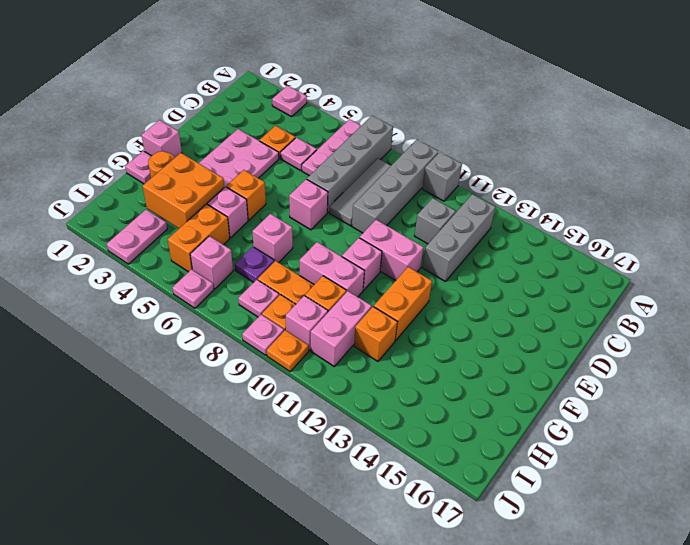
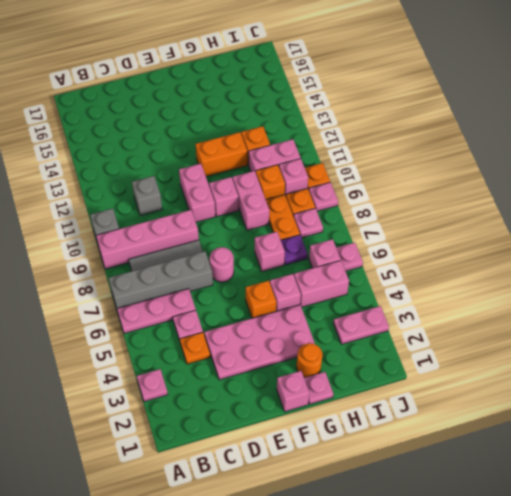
grey 1x4 brick [352,140,439,233] -> pink 1x4 brick [96,210,199,269]
grey 1x3 brick [422,194,496,282] -> none
pink 1x1 brick [289,179,328,230] -> pink 1x1 round brick [210,247,234,282]
orange 2x2 brick [143,153,224,228] -> none
orange 1x2 brick [168,204,230,272] -> pink 1x2 brick [294,261,349,307]

